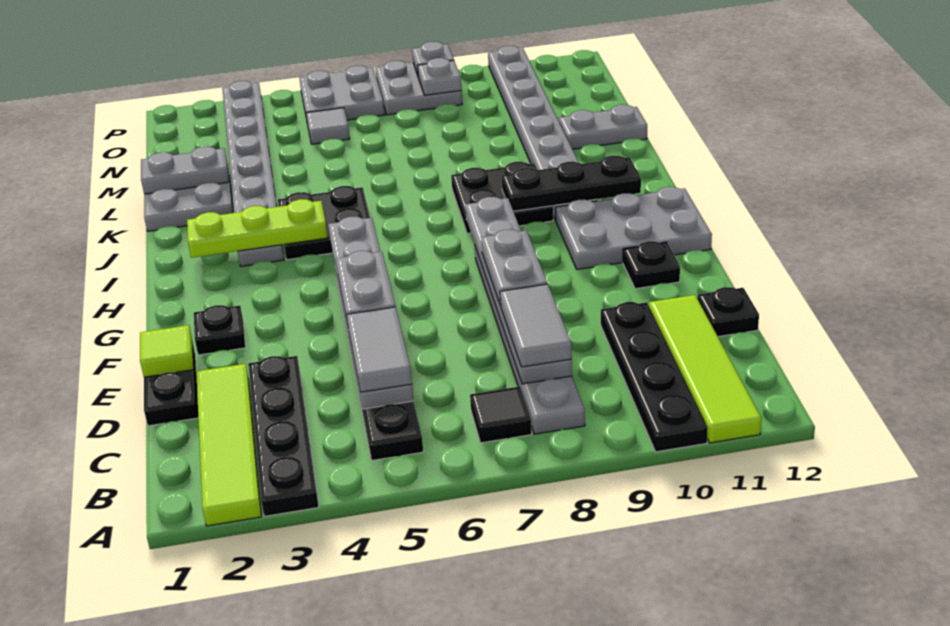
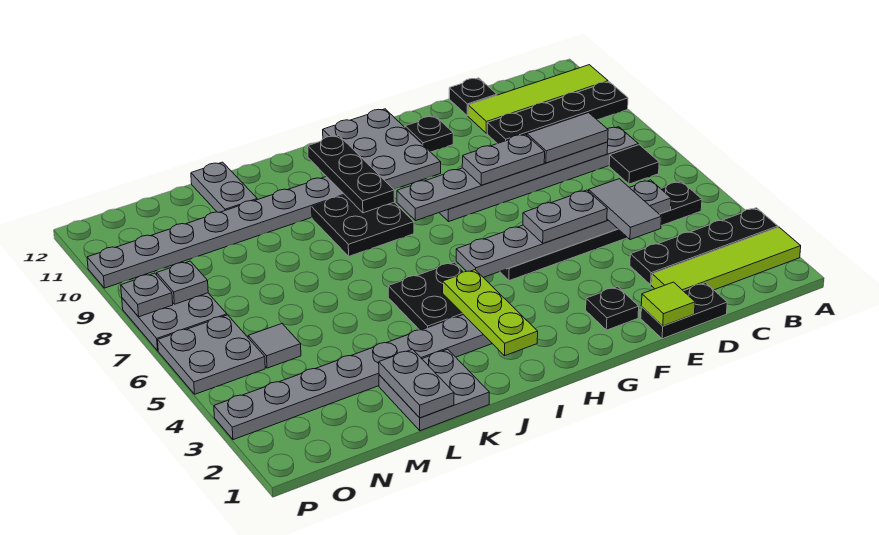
grey 1x2 tile [347,307,412,392] -> grey 1x2 tile turned to [589,179,661,240]

